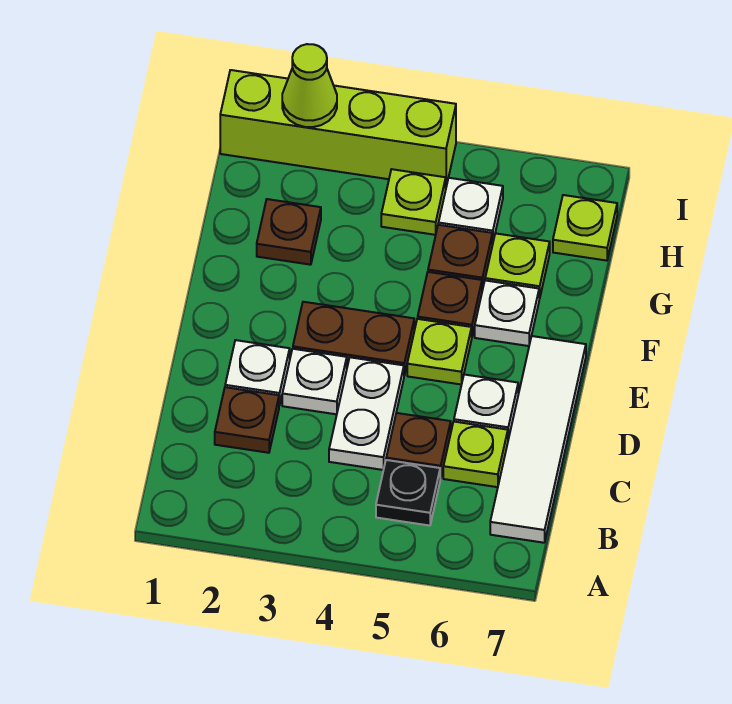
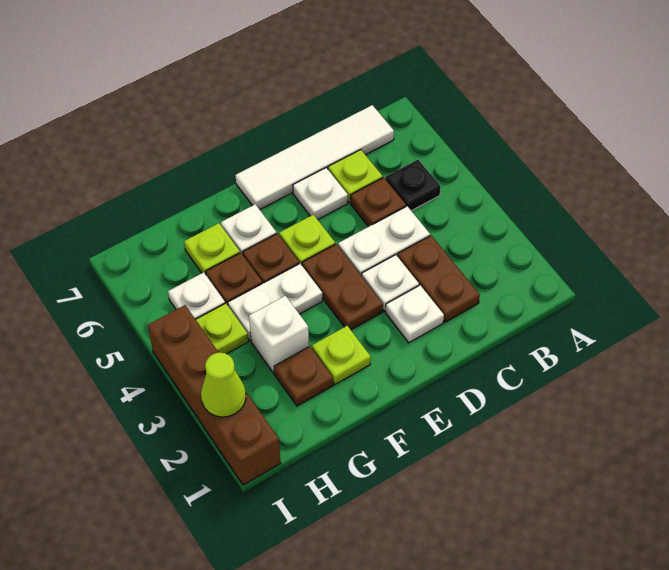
brown 1x1 plate [215,387,279,453] -> brown 1x2 plate [397,236,480,322]
none -> white 1x2 plate [228,264,322,341]
none -> white 1x1 brick [249,296,309,373]
lime 1x1 plate [553,195,617,261] -> lime 1x1 plate moved to [312,326,371,384]
lime 1x4 brick [220,70,456,186] -> brown 1x4 brick [148,305,281,485]

